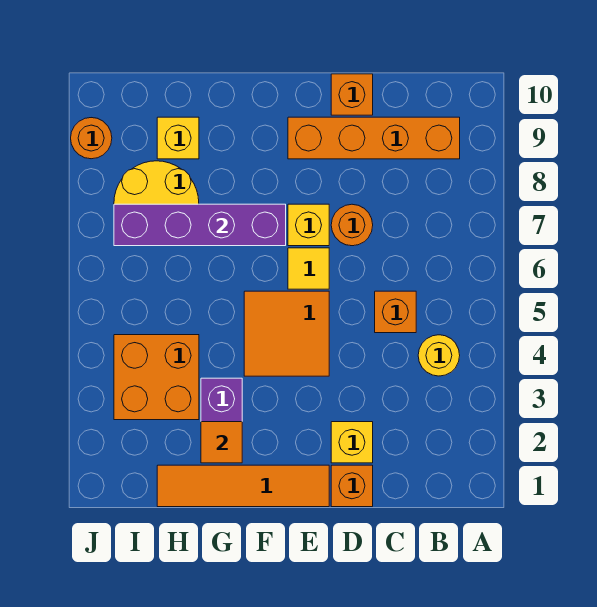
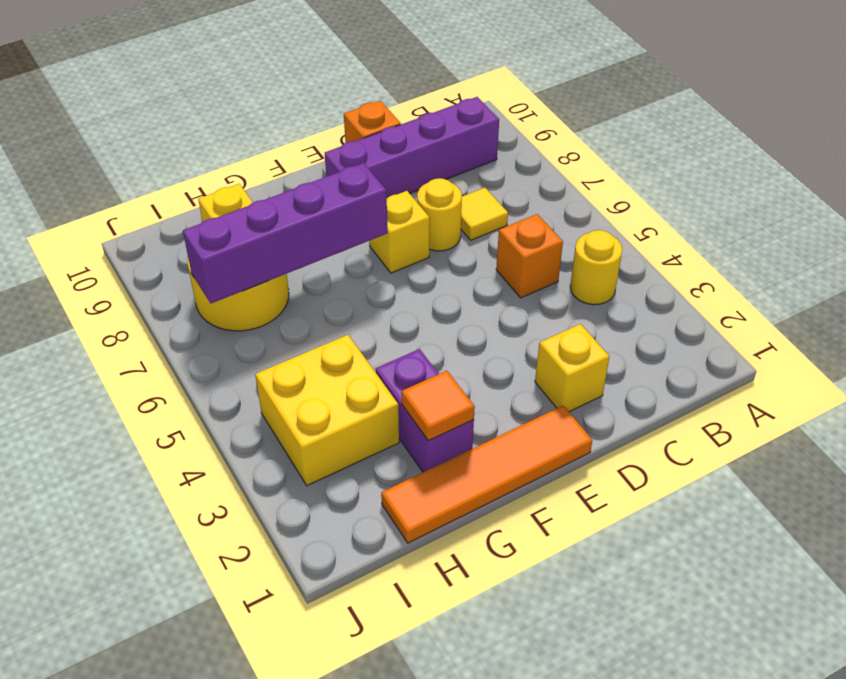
orange 1x4 brick [288,117,460,159] -> purple 1x4 brick [325,97,499,198]
orange 1x1 brick [331,465,373,507] -> none
orange 1x1 round brick [331,204,373,246] -> yellow 1x1 round brick [417,178,462,251]
orange 2x2 tile [244,291,329,376] -> none
yellow 1x1 tile [288,248,329,289] -> yellow 1x1 tile moved to [461,188,508,240]
orange 2x2 brick [114,335,199,420] -> yellow 2x2 brick [255,335,399,486]
orange 1x1 round brick [71,118,112,159] -> none

